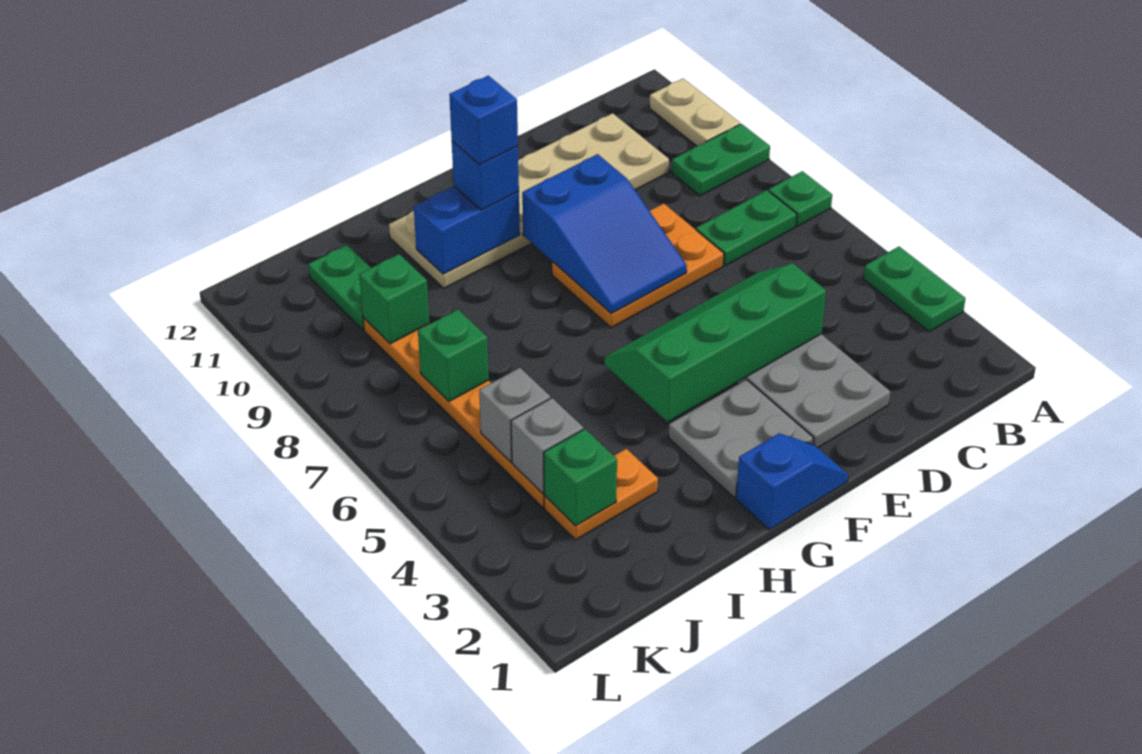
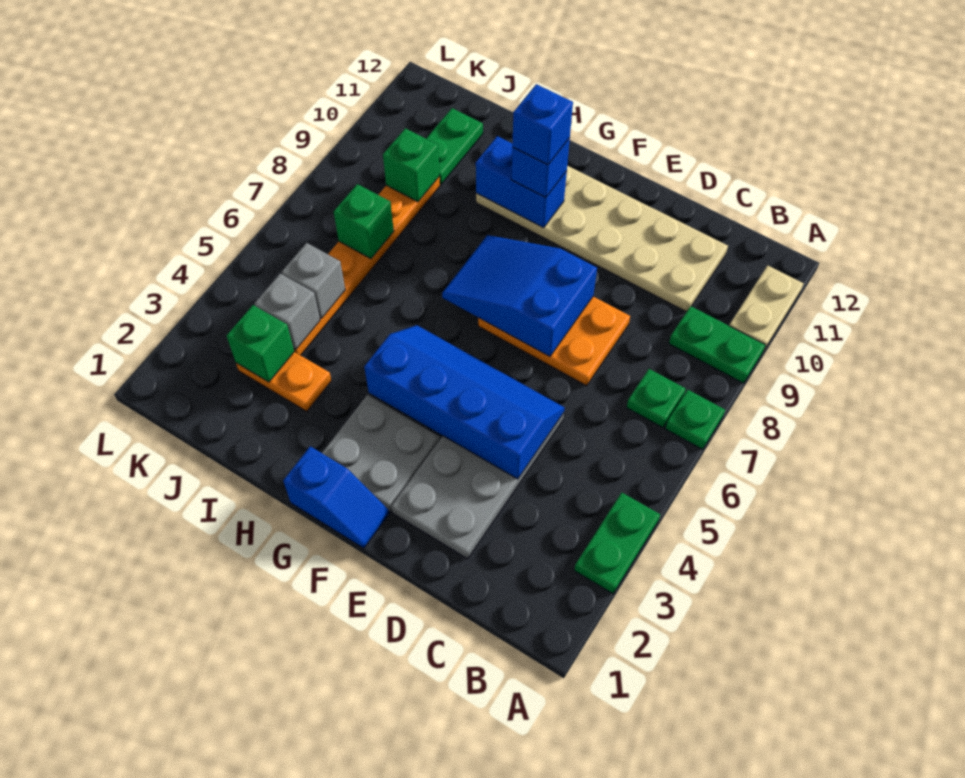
green 1x2 plate [696,190,797,266] -> green 1x1 plate [627,369,686,428]
green 2x4 slope [605,263,826,422] -> blue 2x4 slope [364,325,564,479]
blue 2x3 slope [522,154,687,313] -> blue 2x3 slope turned to [442,235,597,357]

